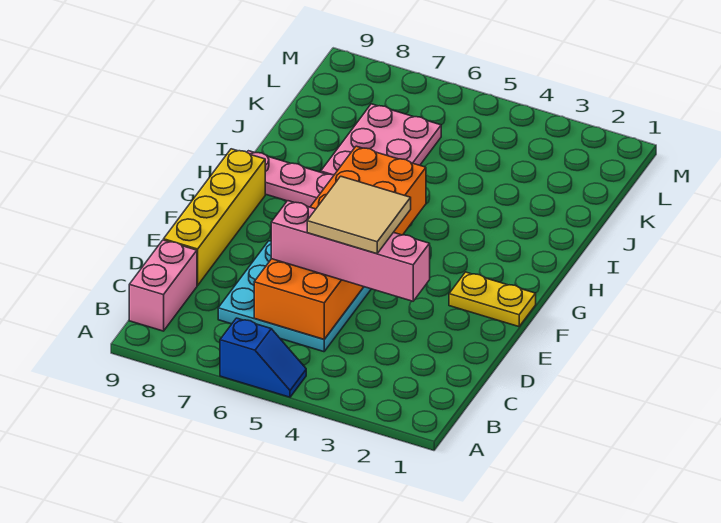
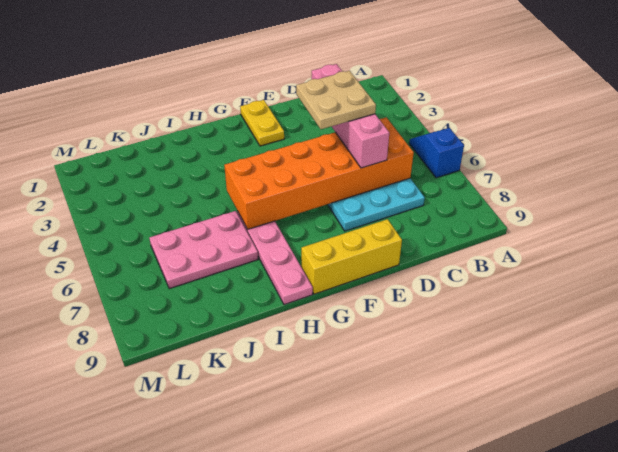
pink 1x2 brick [129,240,197,331] -> none
tan 2x2 tile [307,176,411,254] -> tan 2x2 plate [296,71,376,129]
yellow 1x4 brick [164,149,265,285] -> yellow 1x3 brick [301,219,402,294]

